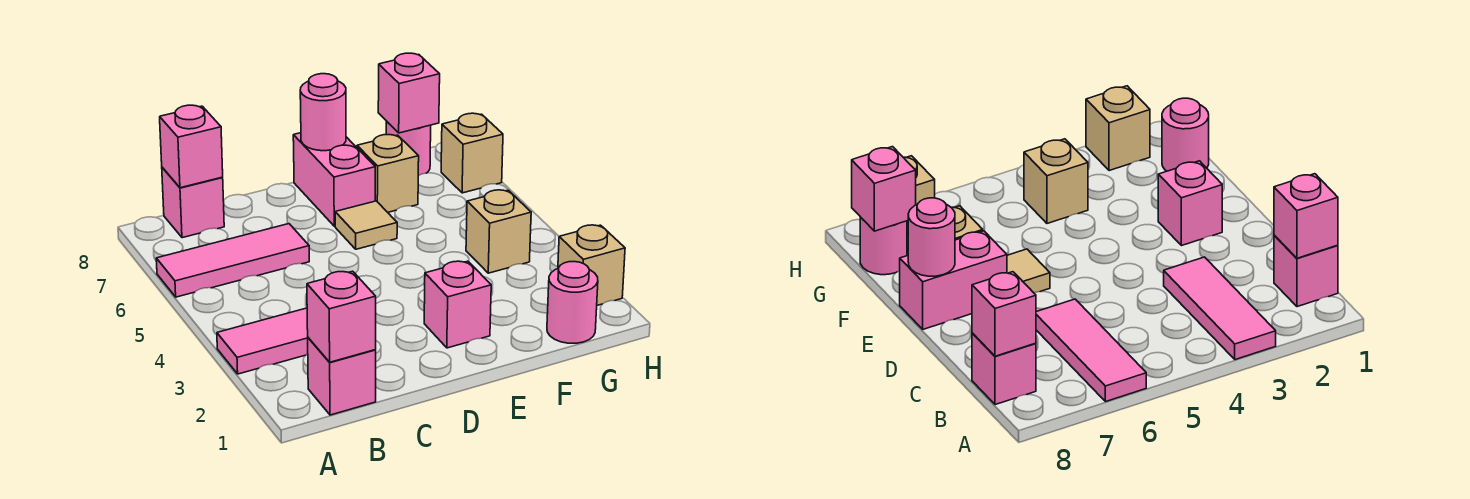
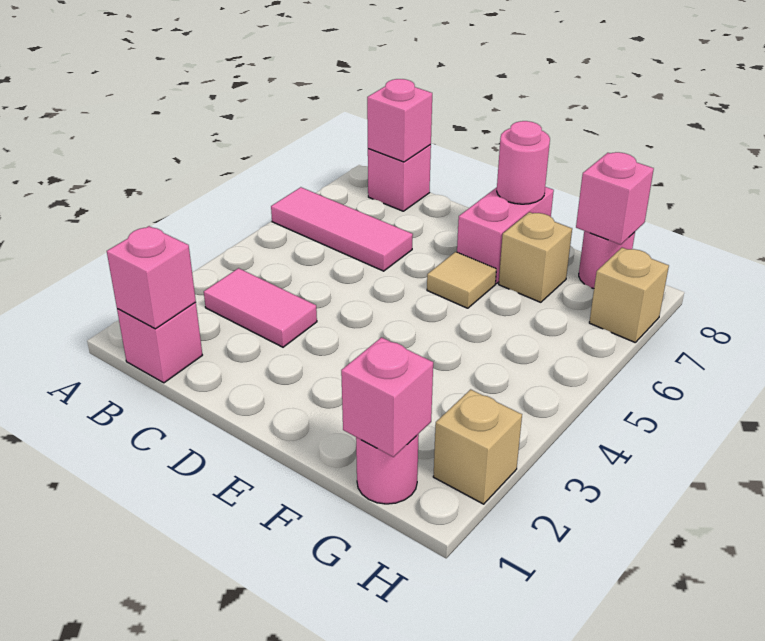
pink 1x3 tile [217,308,308,374] -> pink 1x2 tile [204,268,317,347]
pink 1x1 brick [424,261,491,348] -> pink 1x1 brick moved to [341,337,433,457]
tan 1x1 brick [466,190,531,273] -> none

